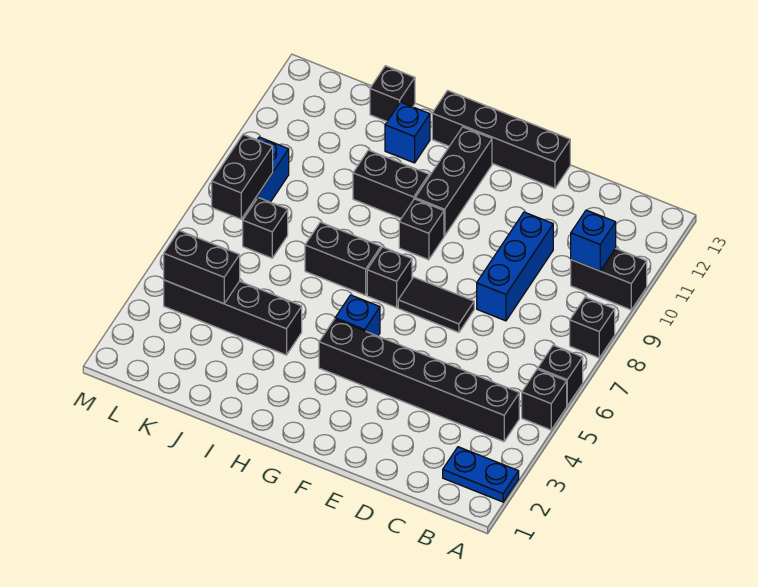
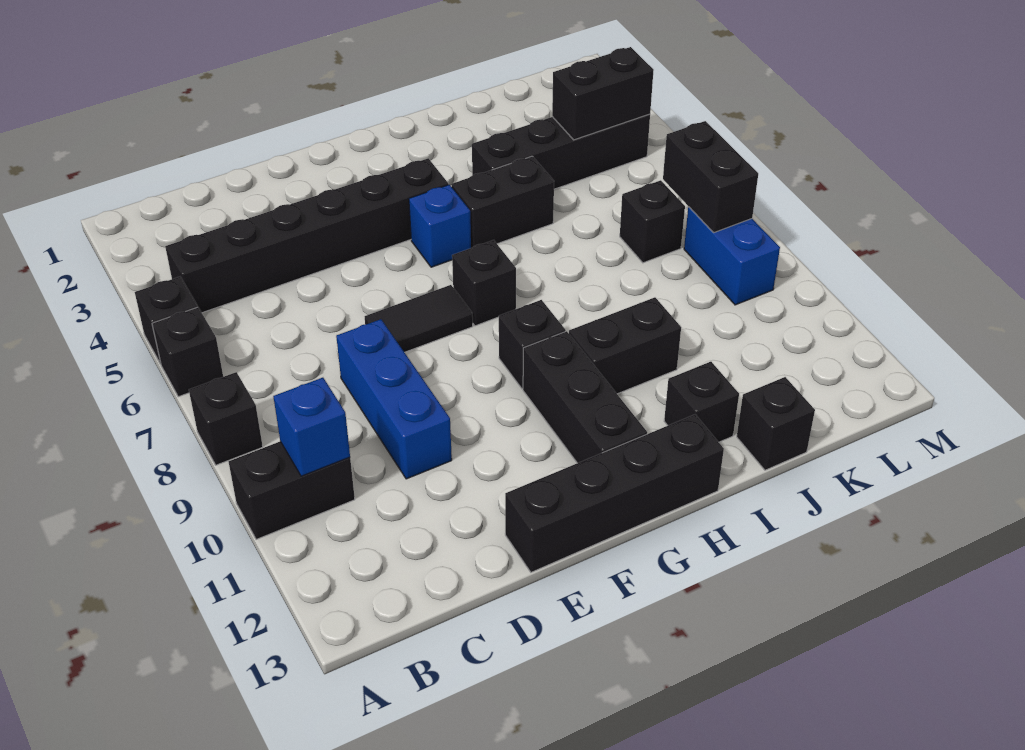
blue 1x2 plate [443,447,519,502] -> none
black 1x2 brick [305,222,381,295] -> black 1x2 brick moved to [451,156,554,248]
blue 1x1 brick [385,102,430,163] -> black 1x1 brick [664,362,739,442]

